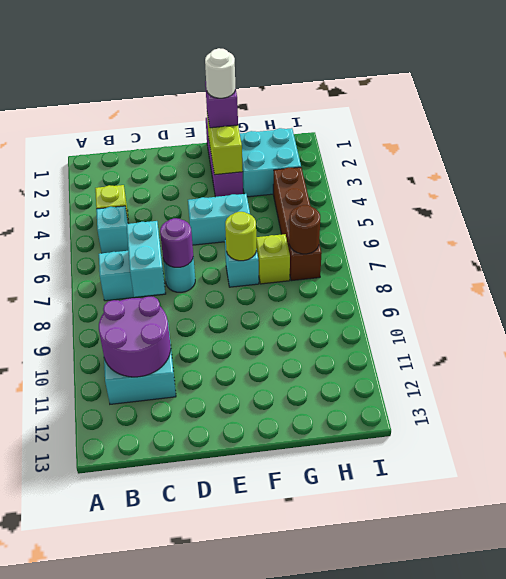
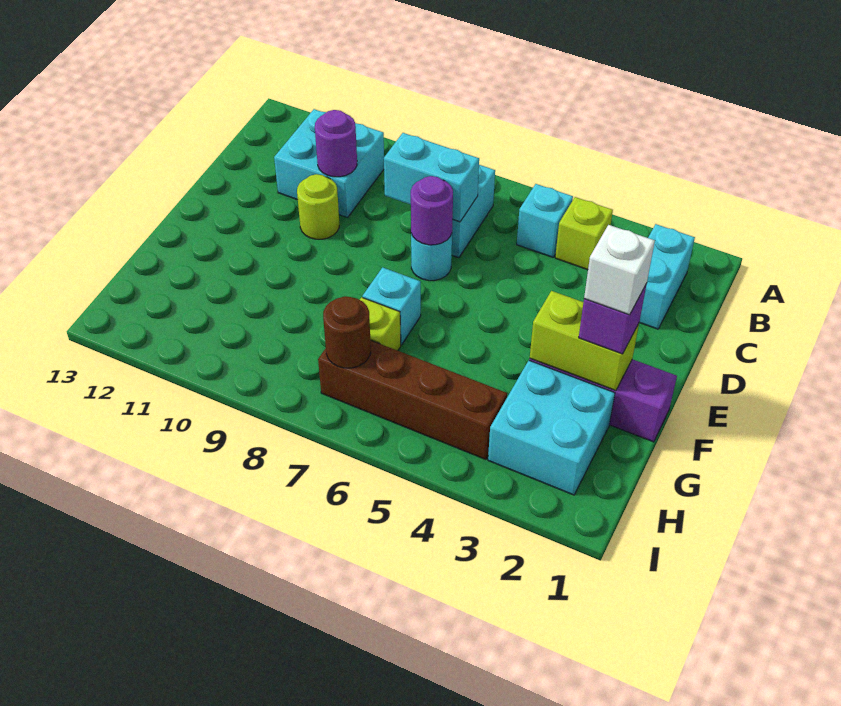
purple 2x2 round brick [99,296,171,377] -> purple 1x1 round brick [315,110,357,177]
cyan 1x2 brick [188,194,250,245] -> cyan 1x2 brick moved to [639,224,695,329]
white 1x1 round brick [205,48,235,98] -> white 1x1 brick [584,225,655,315]
lime 1x1 round brick [225,212,256,261] -> lime 1x1 round brick moved to [297,174,339,239]

